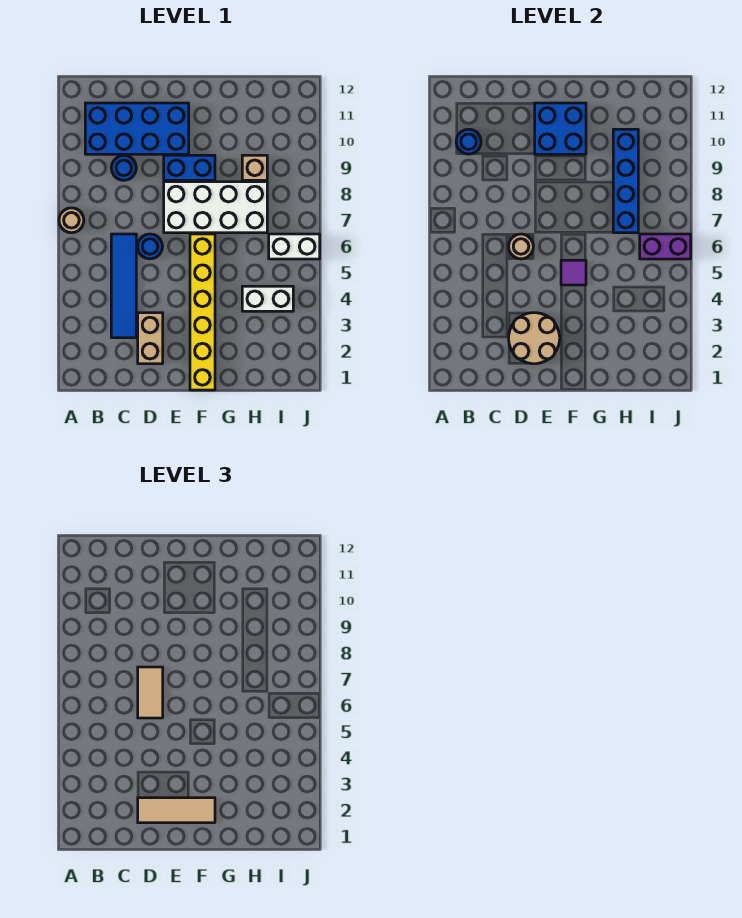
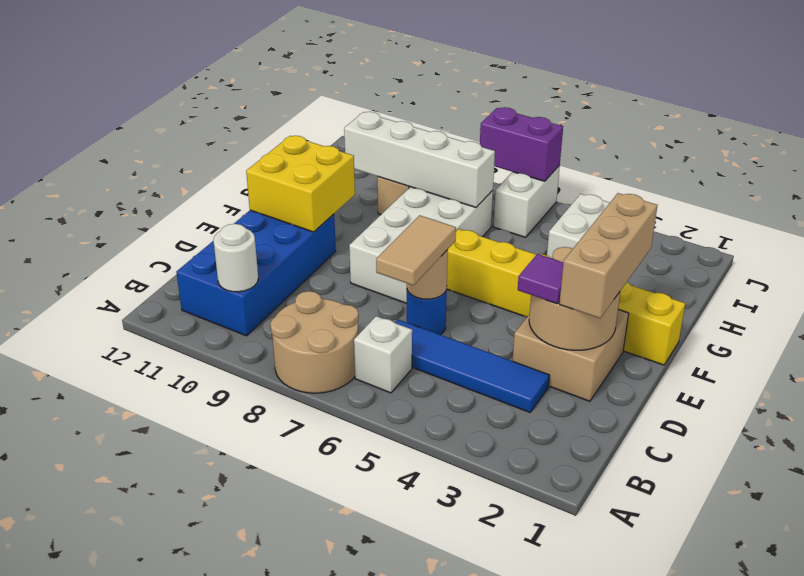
tan 1x1 round brick [59,208,84,233] -> tan 2x2 round brick [270,291,359,393]
none -> white 1x1 brick [354,316,412,393]
blue 1x1 round brick [456,129,481,154] -> white 1x1 round brick [213,224,258,292]
blue 1x1 round brick [111,156,136,180] -> none
tan 1x2 brick [138,313,163,364] -> tan 2x2 brick [512,310,629,401]
tan 1x3 tile [138,798,215,823] -> tan 1x3 brick [559,193,658,318]
tan 1x2 tile [138,667,163,718] -> tan 1x2 tile turned to [376,215,456,286]
blue 1x2 brick [164,155,215,180] -> none
blue 2x2 brick [535,103,586,154] -> yellow 2x2 brick [246,136,355,232]
purple 1x1 tile [561,260,586,285] -> purple 1x1 tile moved to [518,254,563,304]
blue 1x4 brick [613,129,638,233] -> white 1x4 brick [344,112,495,207]
purple 1x2 brick [640,234,691,259] -> purple 1x2 brick turned to [480,107,563,181]

